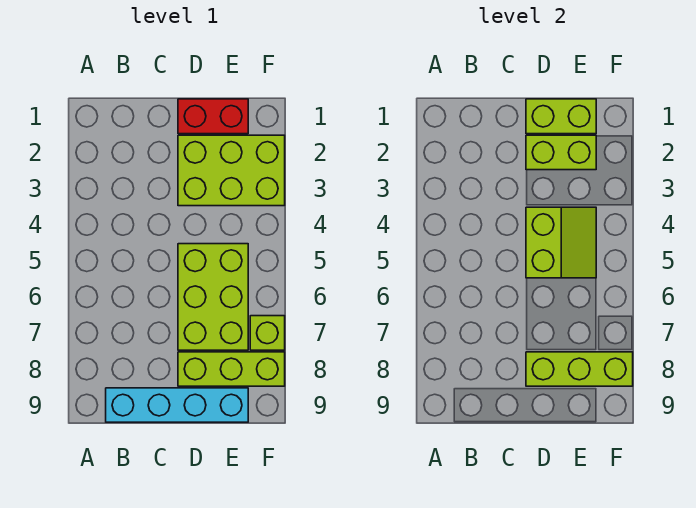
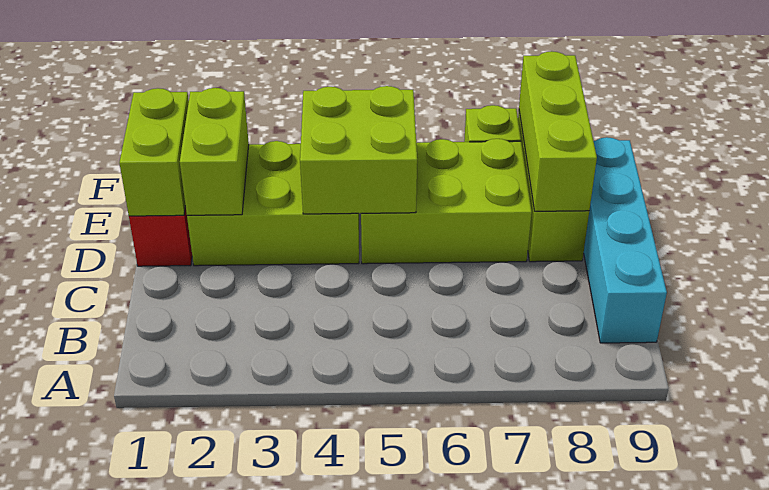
lime 2x3 brick [178,135,285,206] -> lime 2x3 brick turned to [187,141,359,266]
lime 2x2 slope [526,207,596,278] -> lime 2x2 brick [300,86,417,214]

